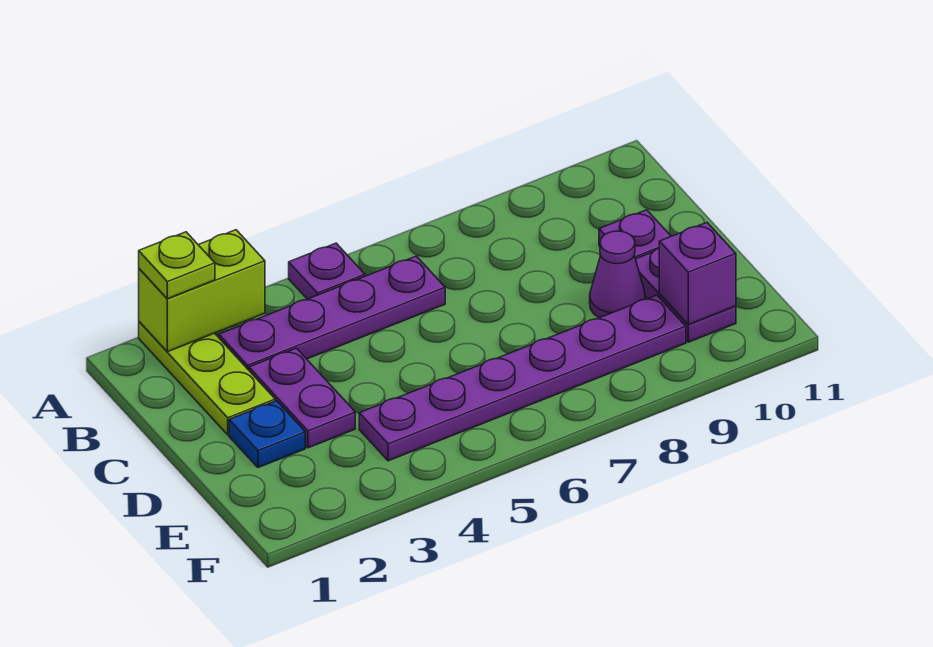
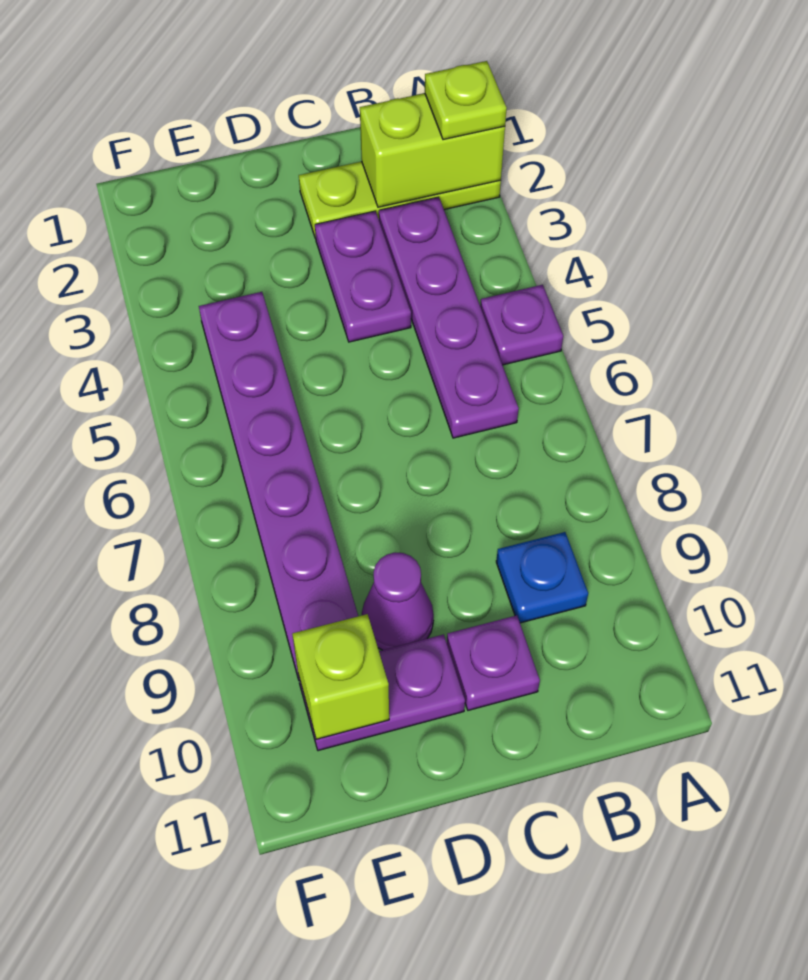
lime 1x2 brick [139,230,265,352] -> lime 1x2 brick turned to [360,93,505,207]
purple 1x2 plate [249,348,355,448] -> purple 1x2 plate turned to [315,211,411,342]
blue 1x1 plate [229,401,305,468] -> blue 1x1 plate moved to [496,532,588,623]
purple 1x1 brick [659,223,736,325] -> lime 1x1 brick [292,614,389,739]

